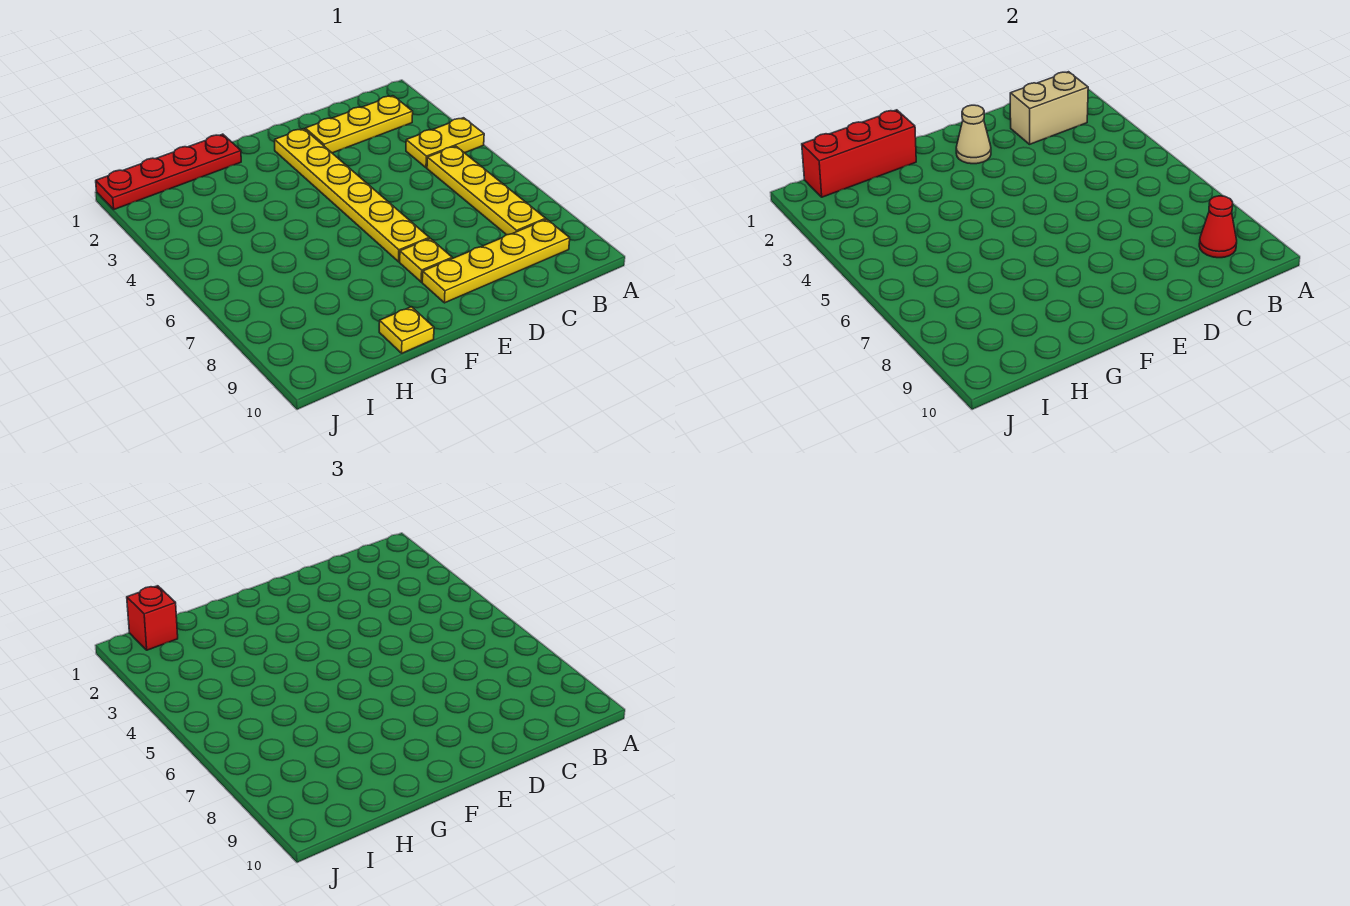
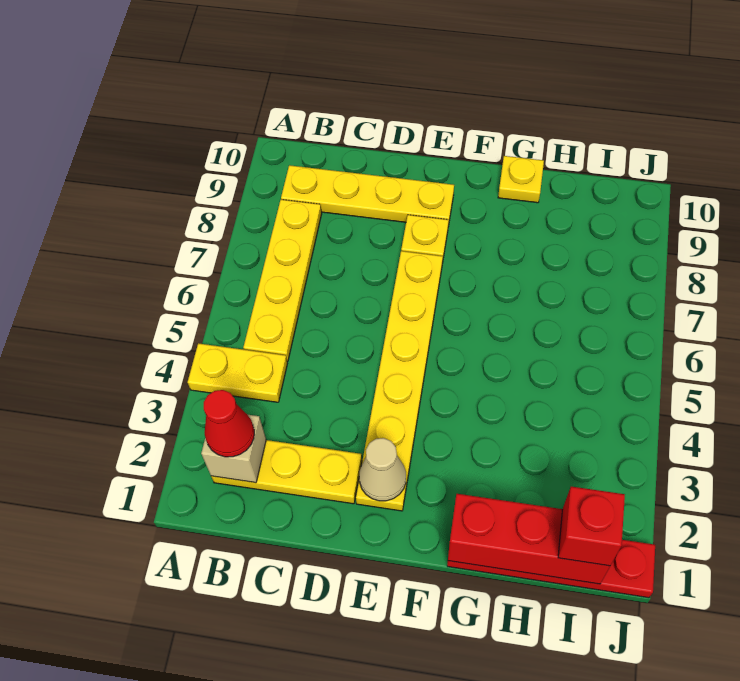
tan 1x2 brick [1010,72,1088,144] -> tan 1x1 brick [201,415,266,483]
red 1x1 cone [1199,196,1237,258] -> red 1x1 cone moved to [204,390,254,457]

